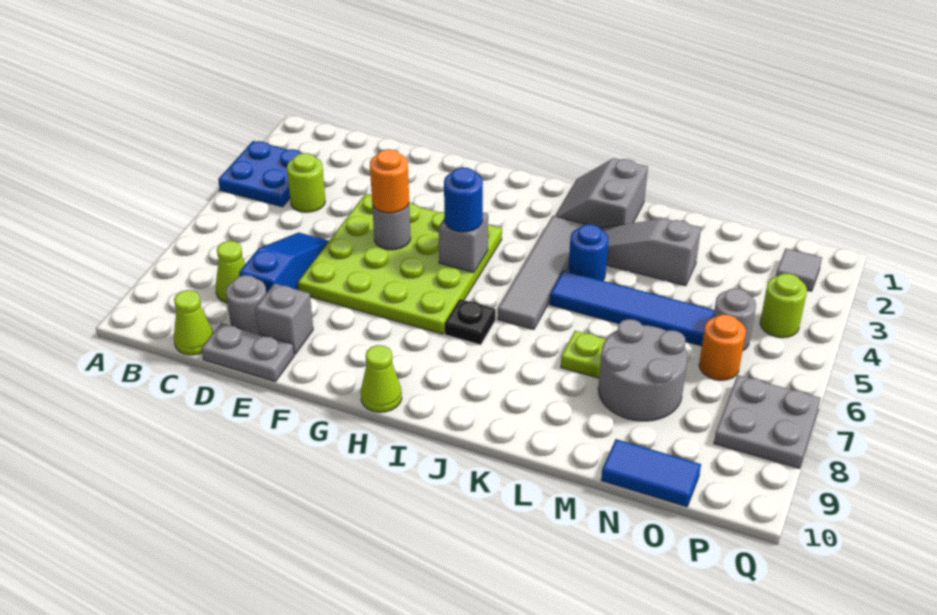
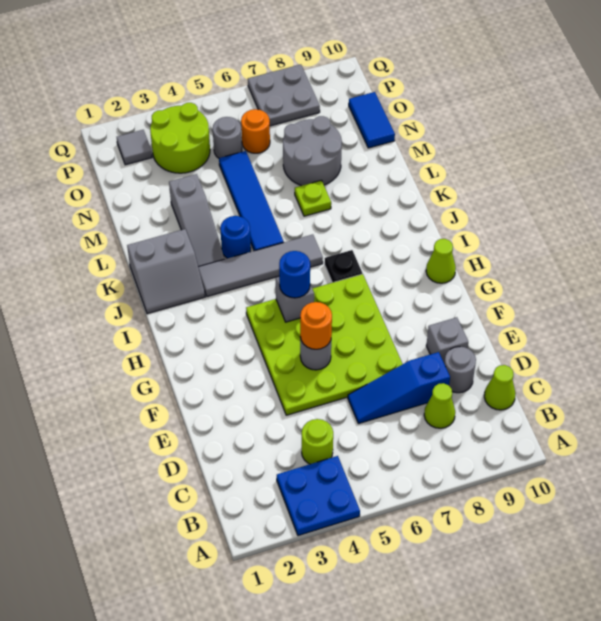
grey 1x2 plate [201,323,294,382] -> none
lime 1x1 round brick [760,273,807,338] -> lime 2x2 round brick [150,103,210,173]

